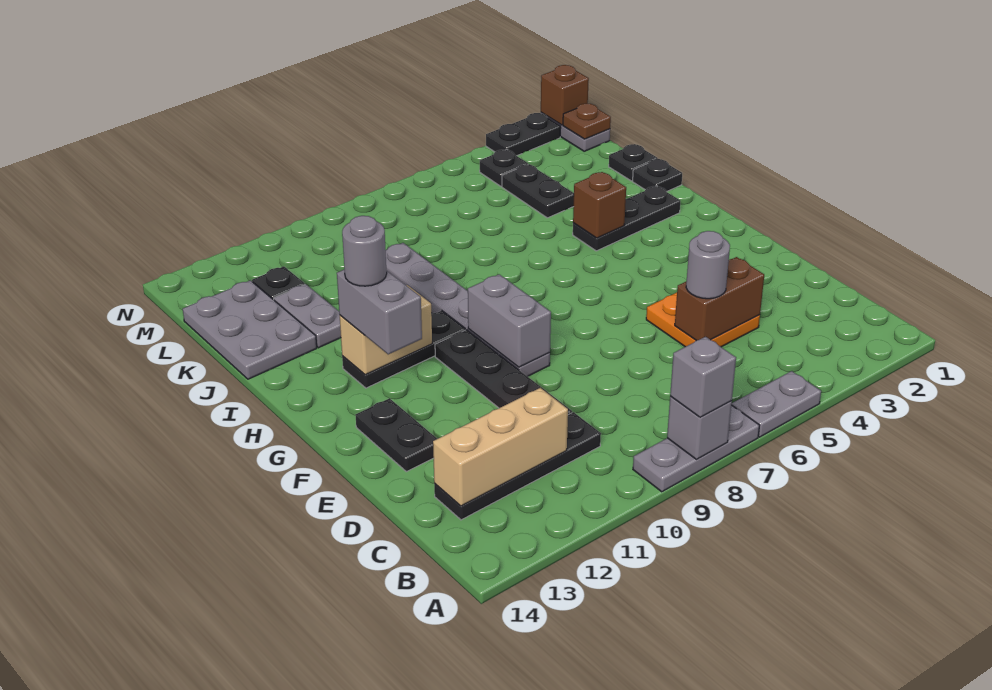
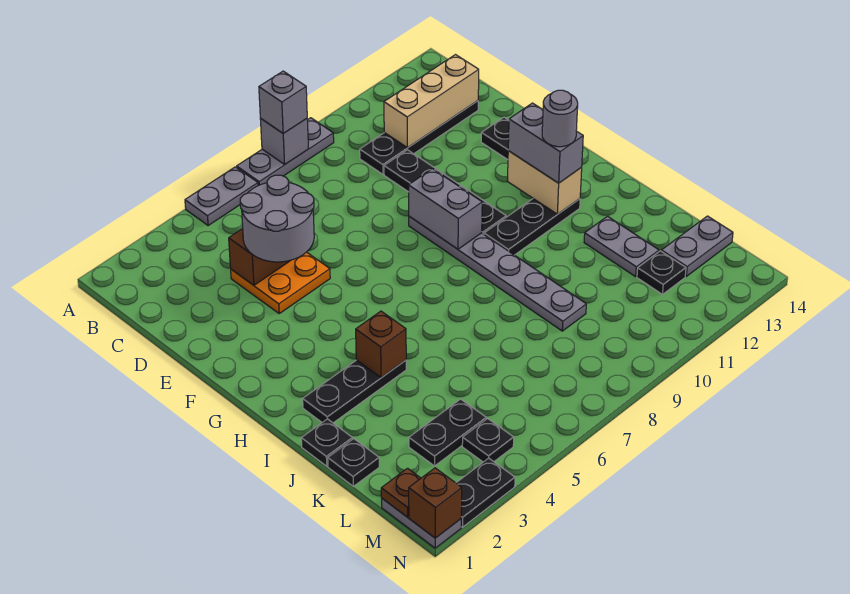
grey 1x1 round brick [686,231,730,299] -> grey 2x2 round brick [240,175,314,262]
tan 1x2 brick [340,285,432,375] -> tan 1x2 brick turned to [508,151,582,214]
grey 2x3 plate [183,280,317,379] -> grey 1x2 plate [661,216,733,276]
black 1x2 plate [502,164,574,218] -> black 1x2 plate turned to [409,399,486,466]

